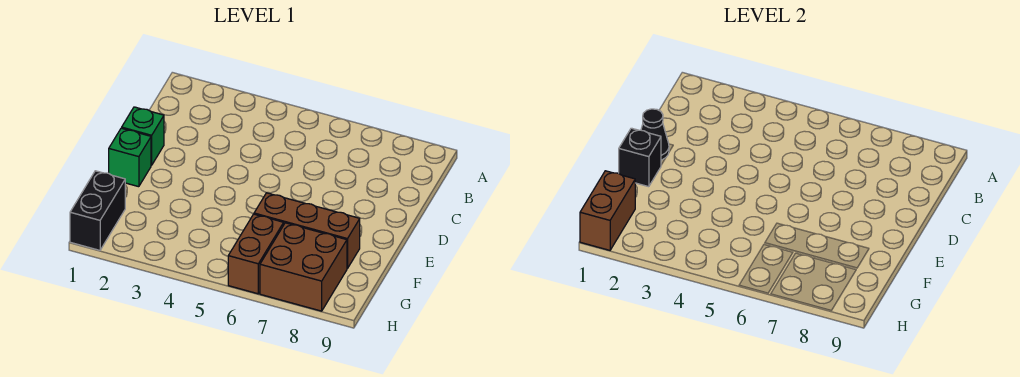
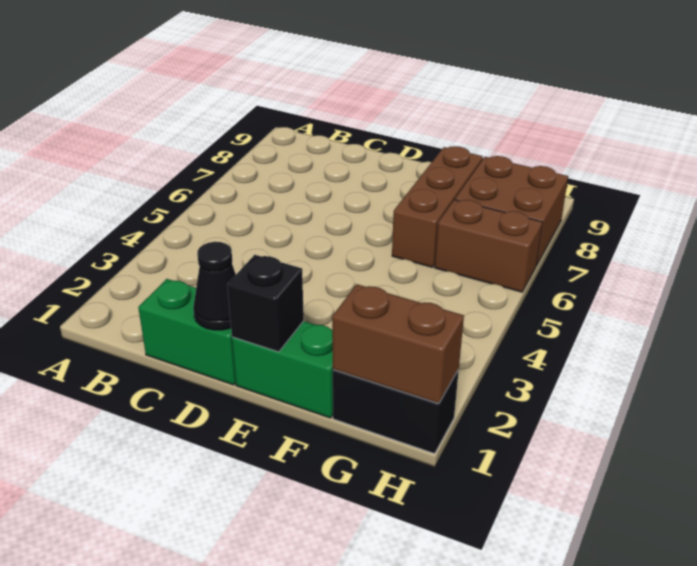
green 1x1 brick [122,107,164,165] -> green 1x2 brick [138,279,236,385]
green 1x1 brick [109,128,151,187] -> green 1x2 brick [232,321,333,418]

